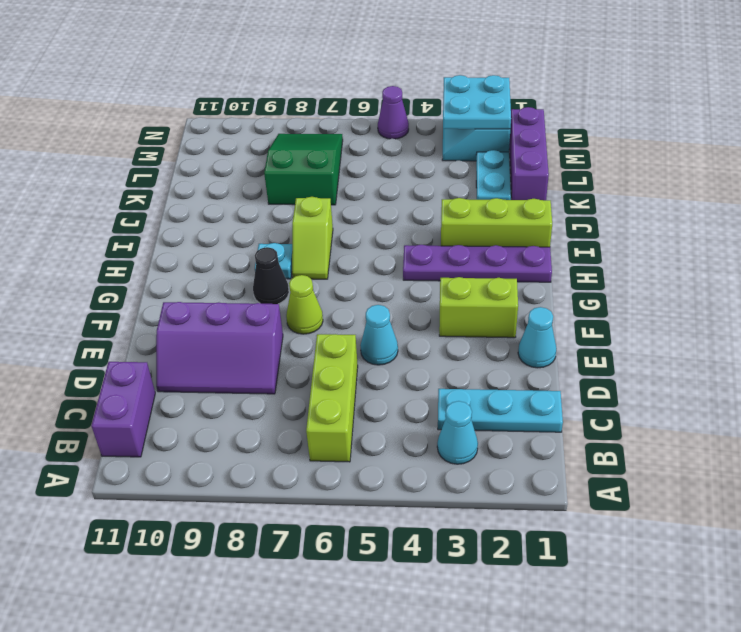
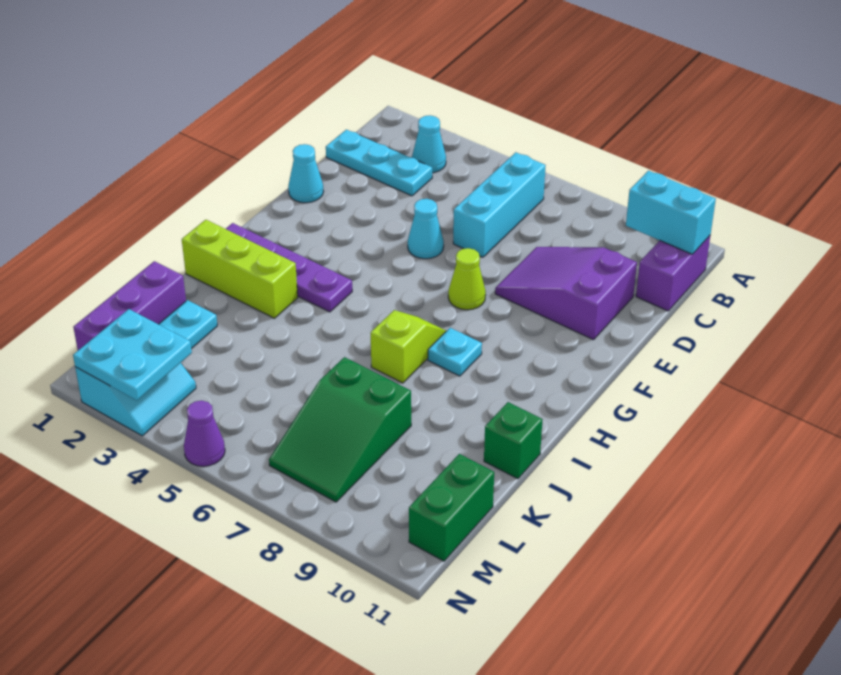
lime 1x3 brick [306,334,358,462] -> cyan 1x3 brick [453,152,546,257]
none -> cyan 1x2 brick [626,171,716,254]
purple 2x3 slope [156,302,283,394] -> purple 2x3 slope turned to [495,247,637,340]
lime 1x2 brick [439,277,518,338] -> none
black 1x1 cone [253,247,289,304] -> none
none -> green 1x1 brick [484,402,543,479]
none -> green 1x2 brick [409,454,494,561]

